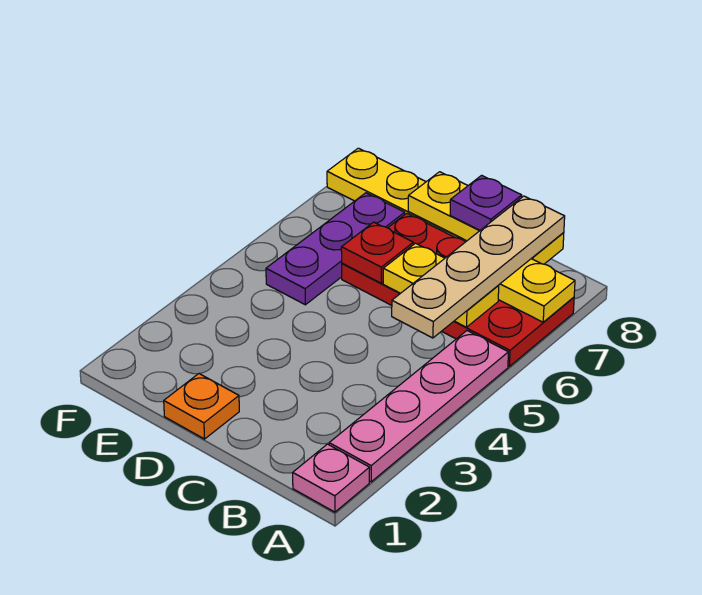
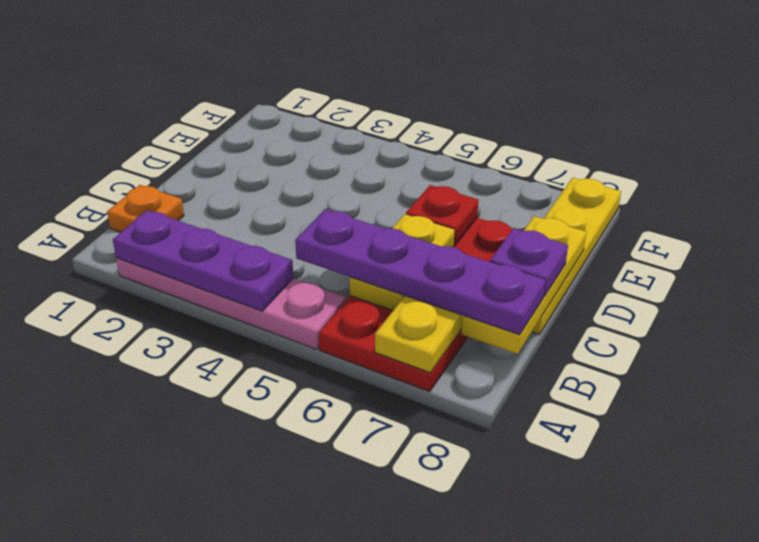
pink 1x1 plate [293,444,370,512] -> none
tan 1x4 plate [392,196,565,338] -> purple 1x4 plate [295,209,545,335]
orange 1x1 plate [164,374,239,439] -> orange 1x1 plate moved to [107,185,184,232]
purple 1x3 plate [266,193,405,305] -> purple 1x3 plate moved to [113,210,293,311]

